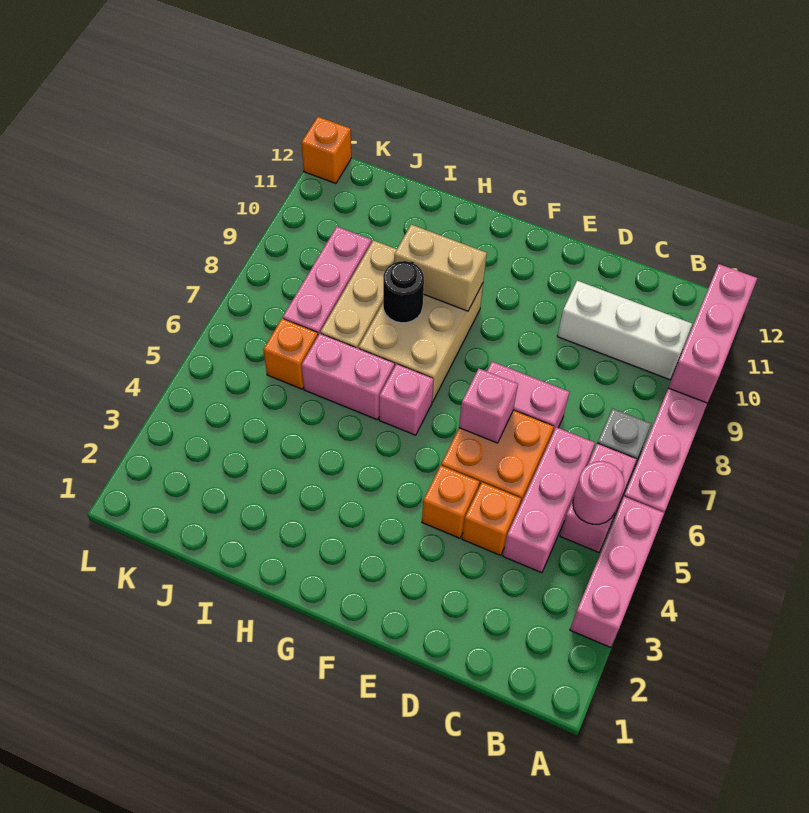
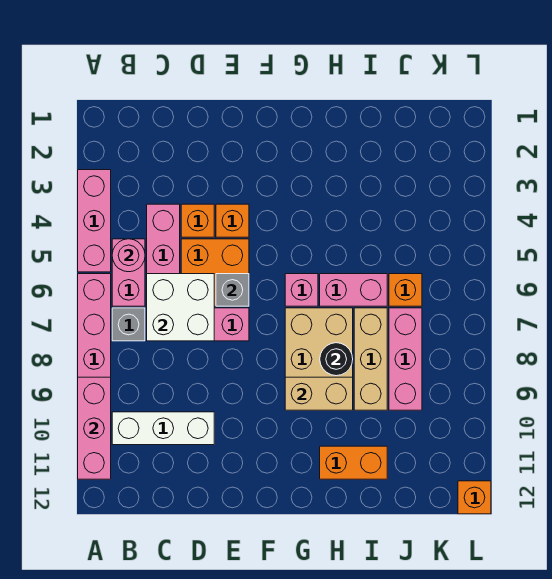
none -> white 2x2 brick [147,274,214,341]
pink 1x1 brick [459,368,518,443] -> grey 1x1 brick [216,274,249,306]
none -> orange 1x2 brick [320,446,387,479]

